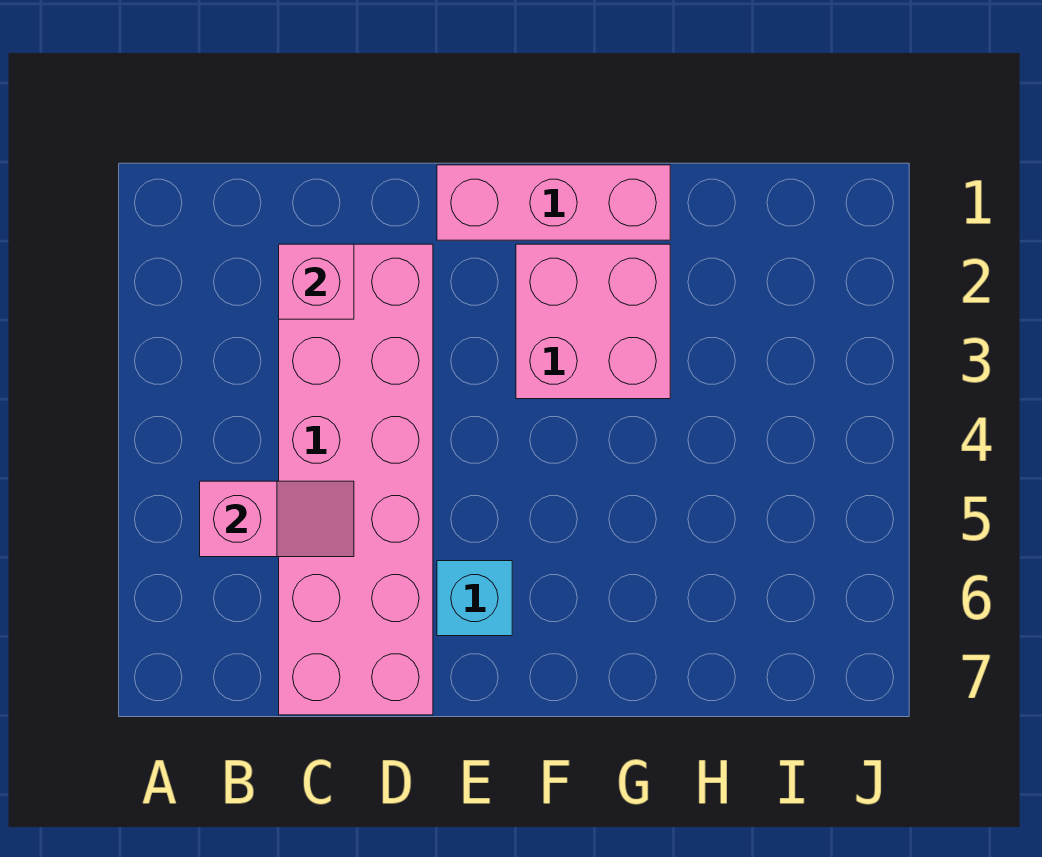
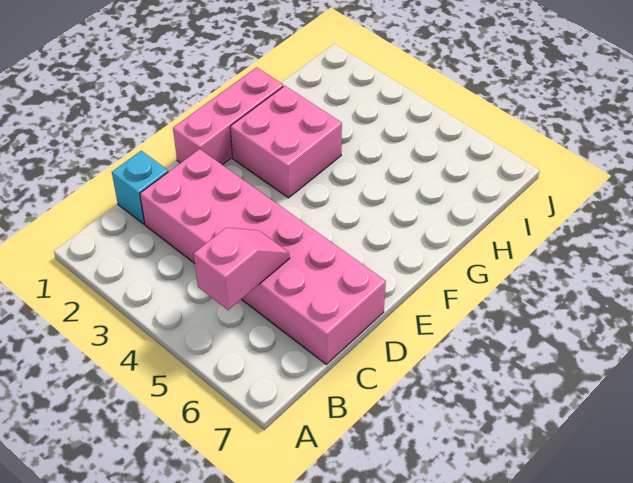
pink 1x1 brick [279,244,354,319] -> none
cyan 1x1 brick [437,561,512,636] -> cyan 1x1 brick moved to [112,151,168,224]

